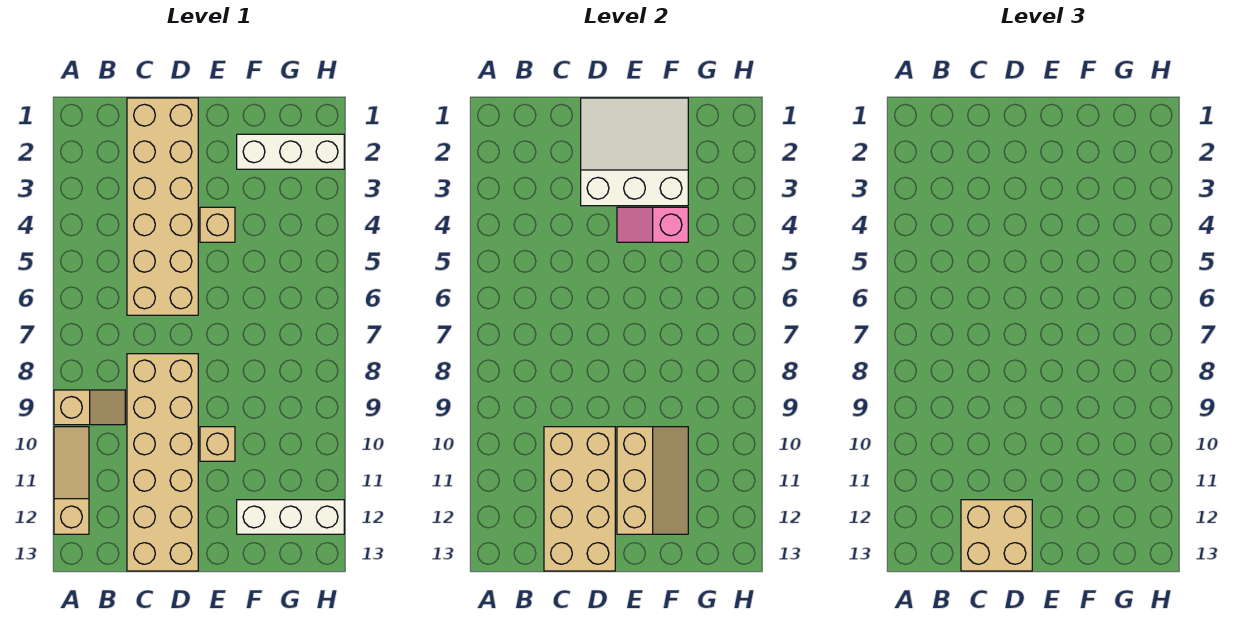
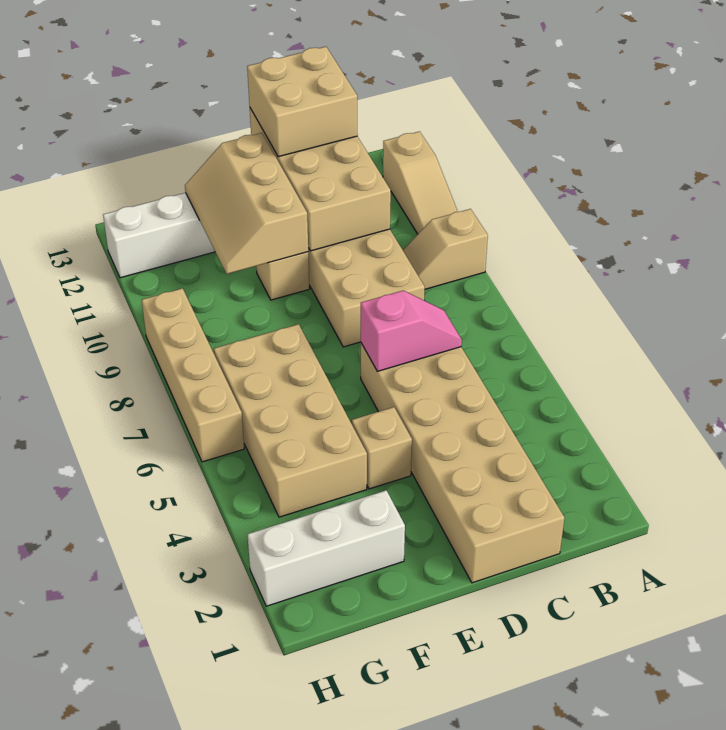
white 3x3 slope [581,98,688,206] -> none
pink 1x2 slope [617,207,688,242] -> pink 1x2 slope moved to [361,291,462,371]
none -> tan 2x4 brick [214,324,367,517]
none -> tan 1x4 brick [142,288,244,462]

